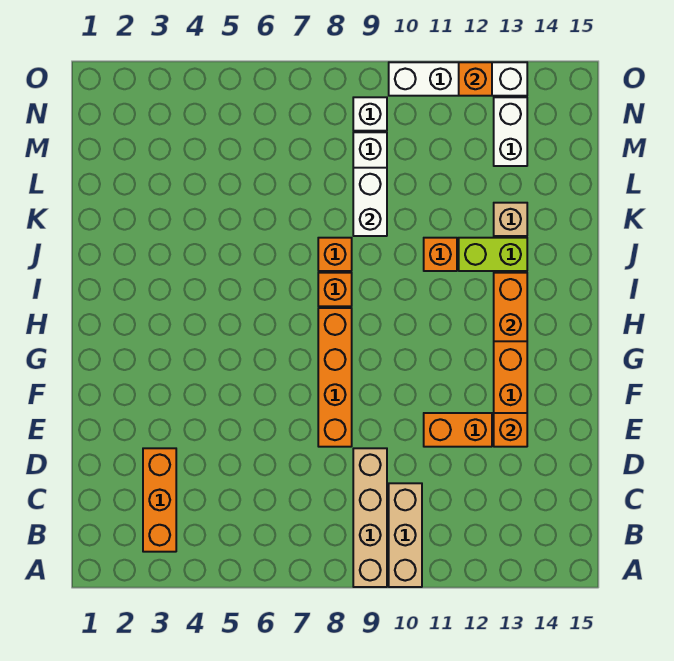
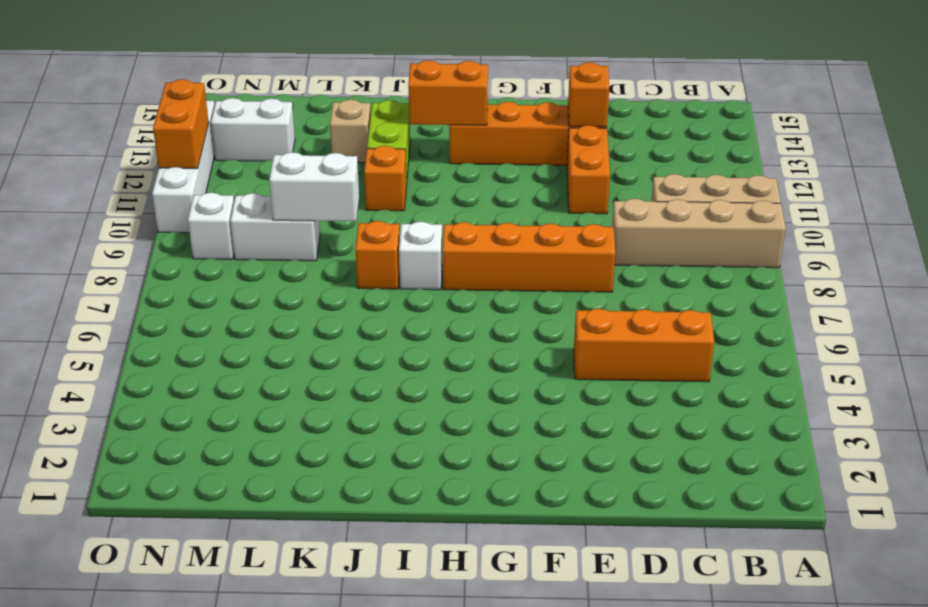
orange 1x3 brick [143,448,176,552] -> orange 1x3 brick moved to [574,309,714,382]
orange 1x1 brick [318,273,352,306] -> white 1x1 brick [399,222,442,290]
orange 1x1 brick [459,62,492,96] -> orange 1x2 brick [153,79,209,169]

